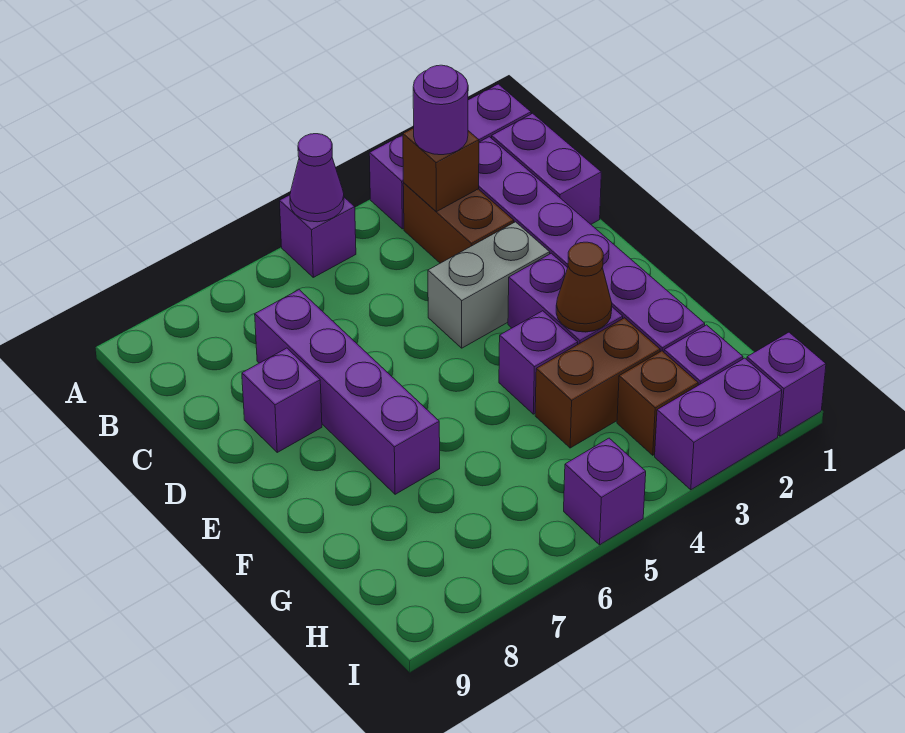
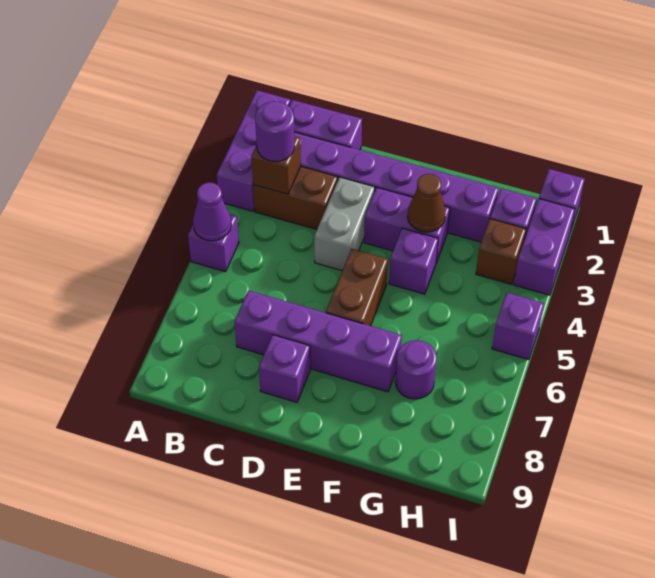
brown 1x2 brick [535,318,660,448] -> brown 1x2 brick moved to [326,249,388,326]
none -> purple 1x1 round brick [395,340,437,399]

